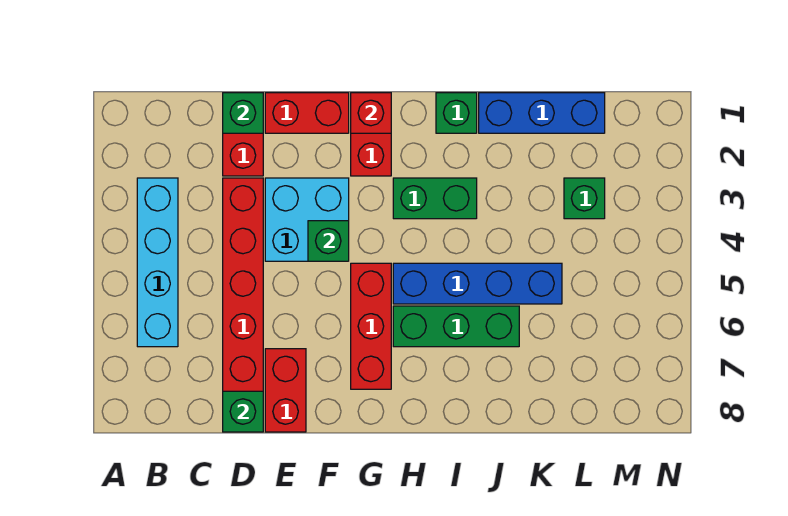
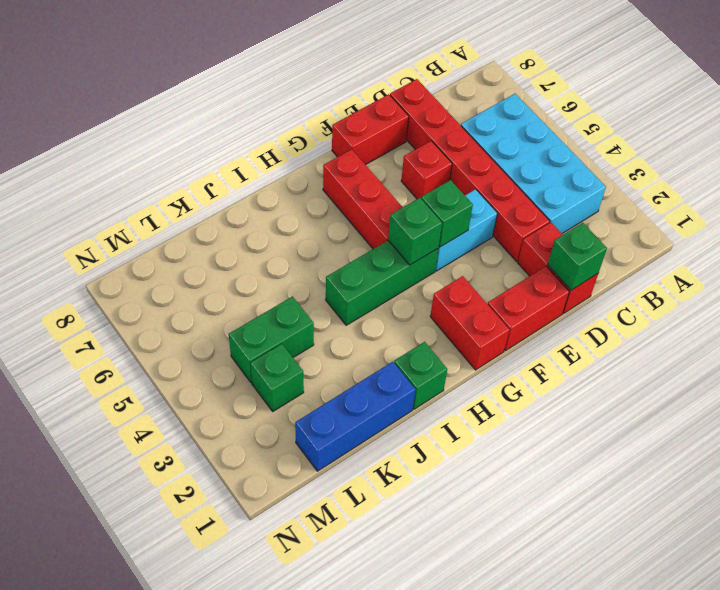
cyan 1x4 brick [137,178,178,347] -> cyan 2x4 brick [461,94,606,233]
green 1x1 brick [223,391,263,432] -> green 1x1 brick moved to [388,198,442,265]
cyan 2x2 brick [265,178,349,261] -> cyan 1x2 brick [435,189,497,271]
red 1x2 brick [265,349,306,432] -> red 1x2 brick turned to [332,94,409,165]
red 1x1 brick [351,93,391,133] -> red 1x1 brick moved to [401,141,452,199]
green 1x2 brick [393,178,477,219] -> green 1x2 brick moved to [229,297,314,383]
blue 1x4 brick [393,263,562,304] -> none
green 1x3 brick [393,306,519,347] -> green 1x3 brick moved to [326,241,438,325]

